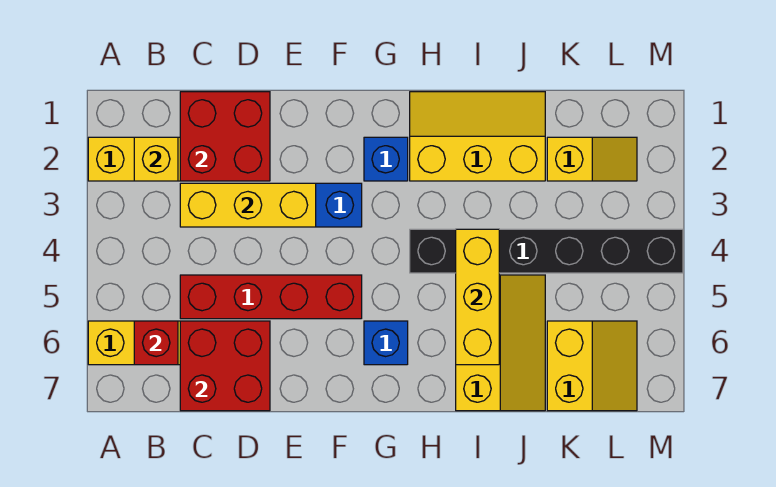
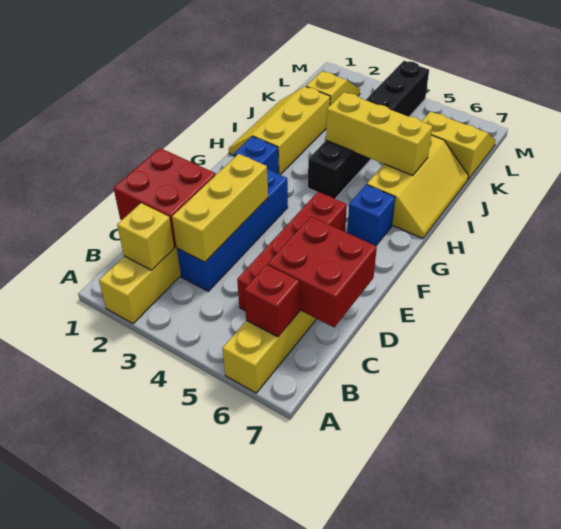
yellow 2x3 slope [456,275,545,411] -> yellow 2x3 slope turned to [367,135,468,239]

